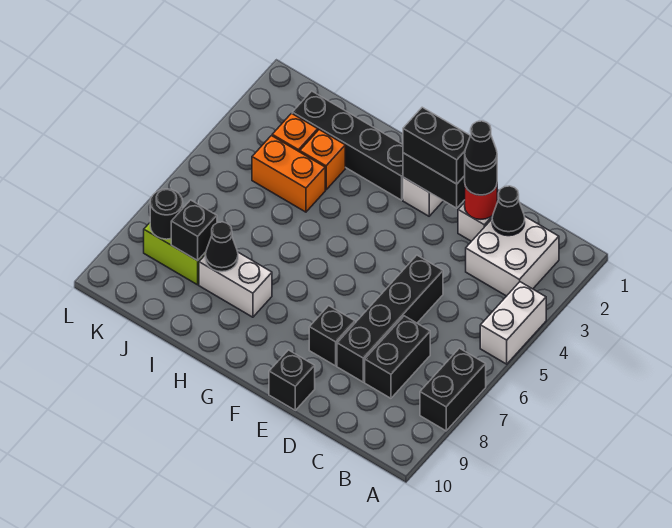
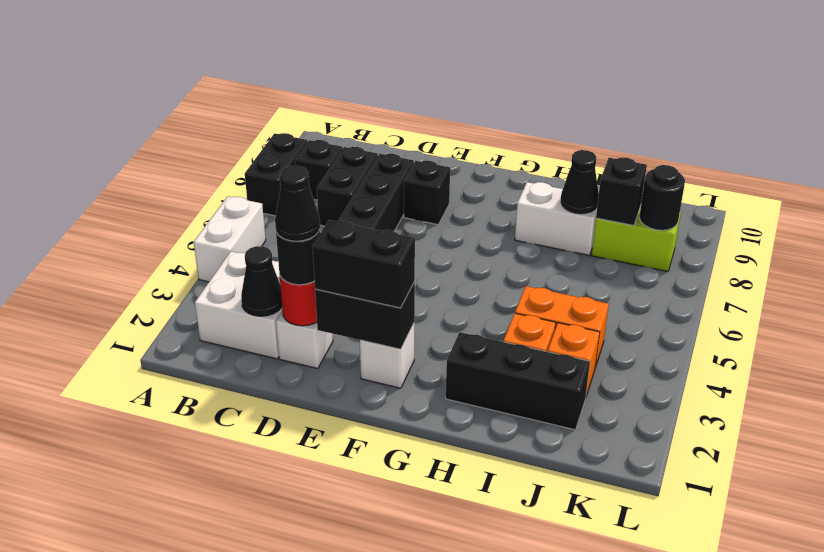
black 1x1 brick [269,350,315,410] -> black 1x1 brick moved to [295,140,342,200]
black 1x4 brick [292,91,403,200] -> black 1x3 brick [446,332,590,430]

